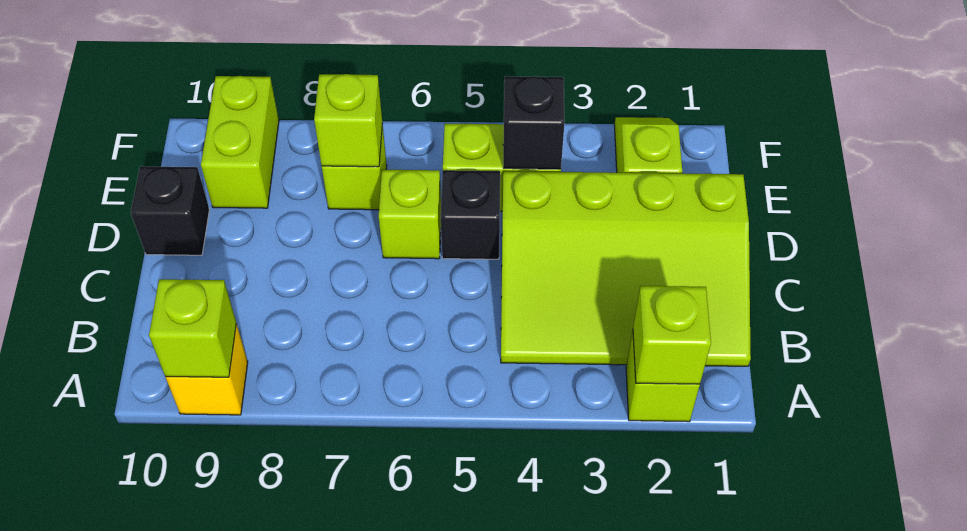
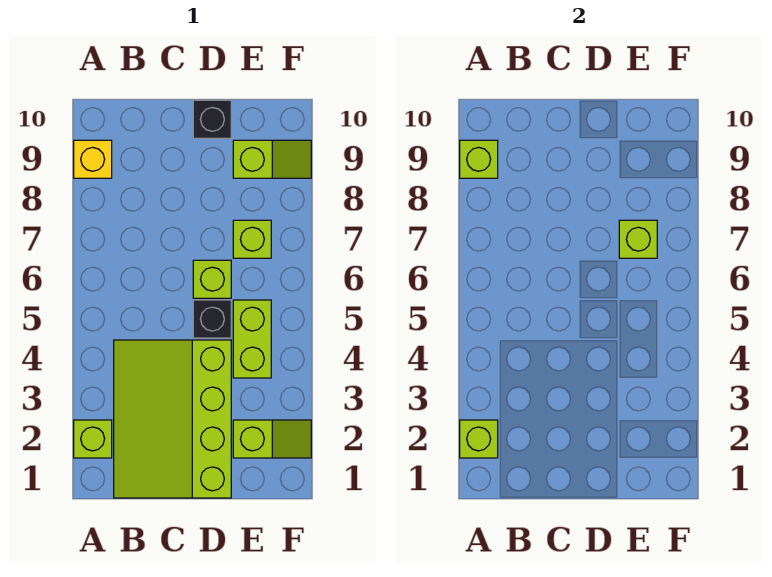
black 1x1 brick [503,76,565,169] -> none
lime 1x2 brick [201,76,279,208] -> lime 1x2 slope [233,140,311,178]

